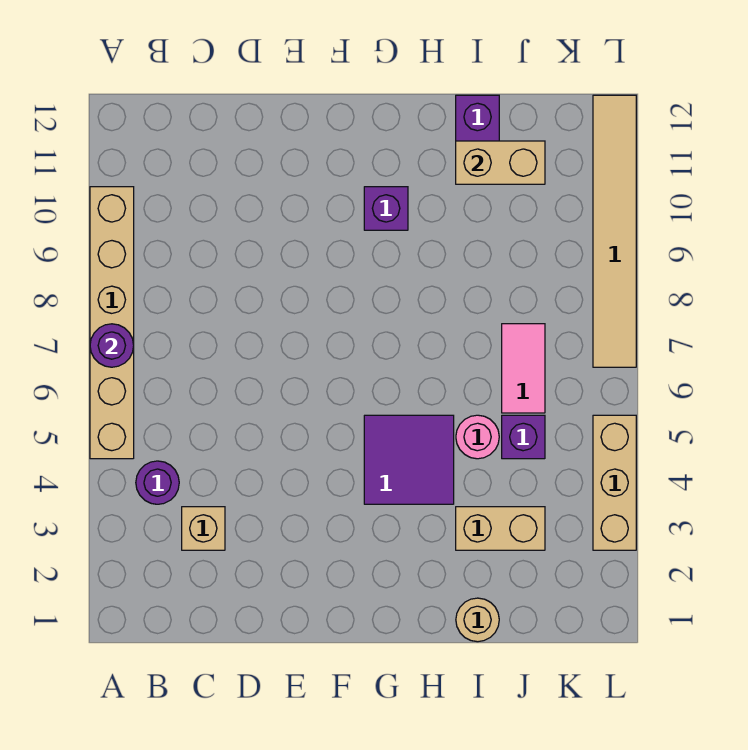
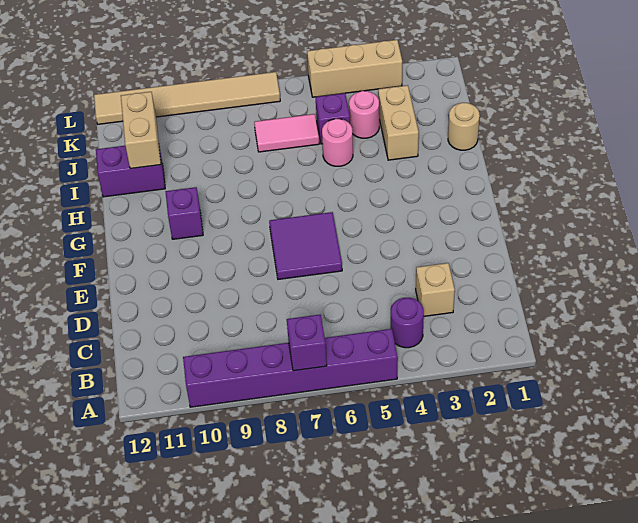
tan 1x6 brick [90,187,134,459] -> purple 1x6 brick [183,329,398,407]
purple 1x1 round brick [90,324,134,367] -> purple 1x1 brick [287,315,327,371]
purple 2x2 tile [364,415,454,504] -> purple 2x2 tile moved to [269,212,342,279]
none -> pink 1x1 round brick [349,91,379,138]

